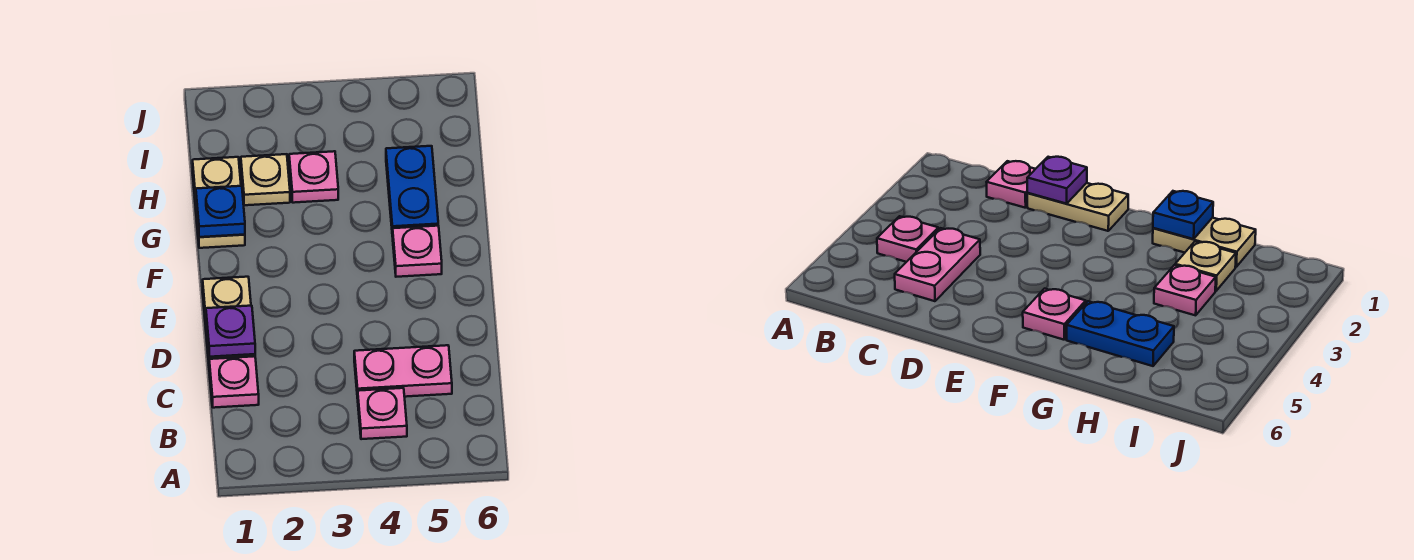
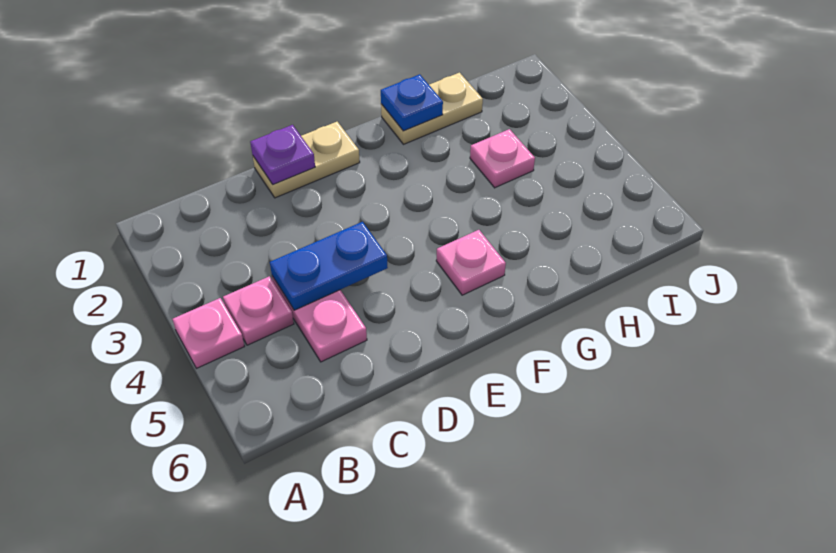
pink 1x1 plate [209,356,259,408] -> pink 1x1 plate moved to [173,298,245,368]
blue 1x2 plate [386,146,438,237] -> blue 1x2 plate moved to [270,222,388,310]
tan 1x1 plate [241,154,290,205] -> none

